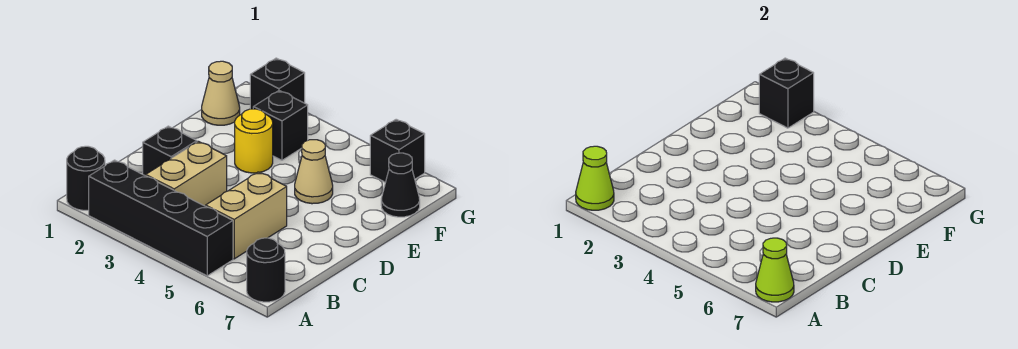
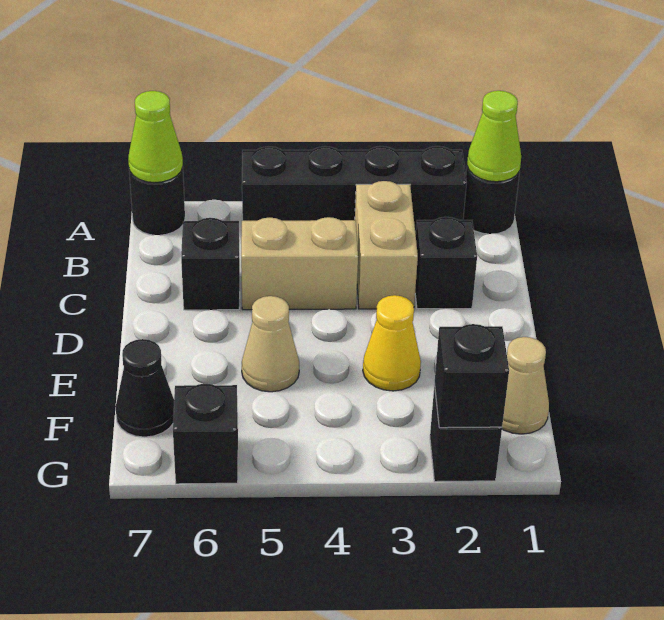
tan 1x2 brick [206,172,287,259] -> tan 1x2 brick turned to [241,217,358,310]
yellow 1x1 round brick [235,109,273,173] -> yellow 1x1 cone [363,295,421,391]
black 1x1 brick [253,91,308,160] -> black 1x1 brick moved to [181,218,240,310]

